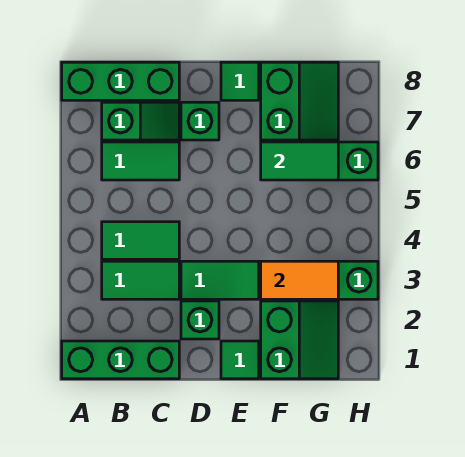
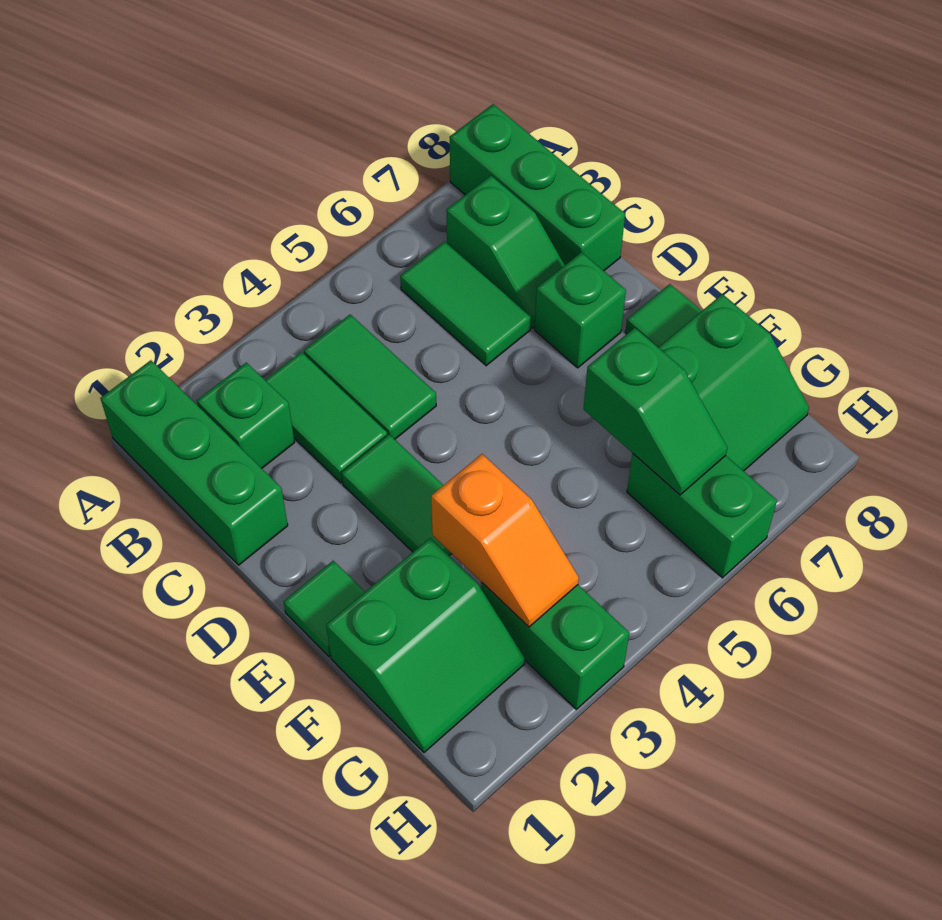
green 1x1 brick [181,301,219,339] -> green 1x1 brick moved to [197,363,295,468]
orange 1x2 tile [261,261,338,299] -> orange 1x2 slope [431,454,579,627]
green 1x2 tile [261,142,338,180] -> green 1x2 slope [584,328,727,495]

